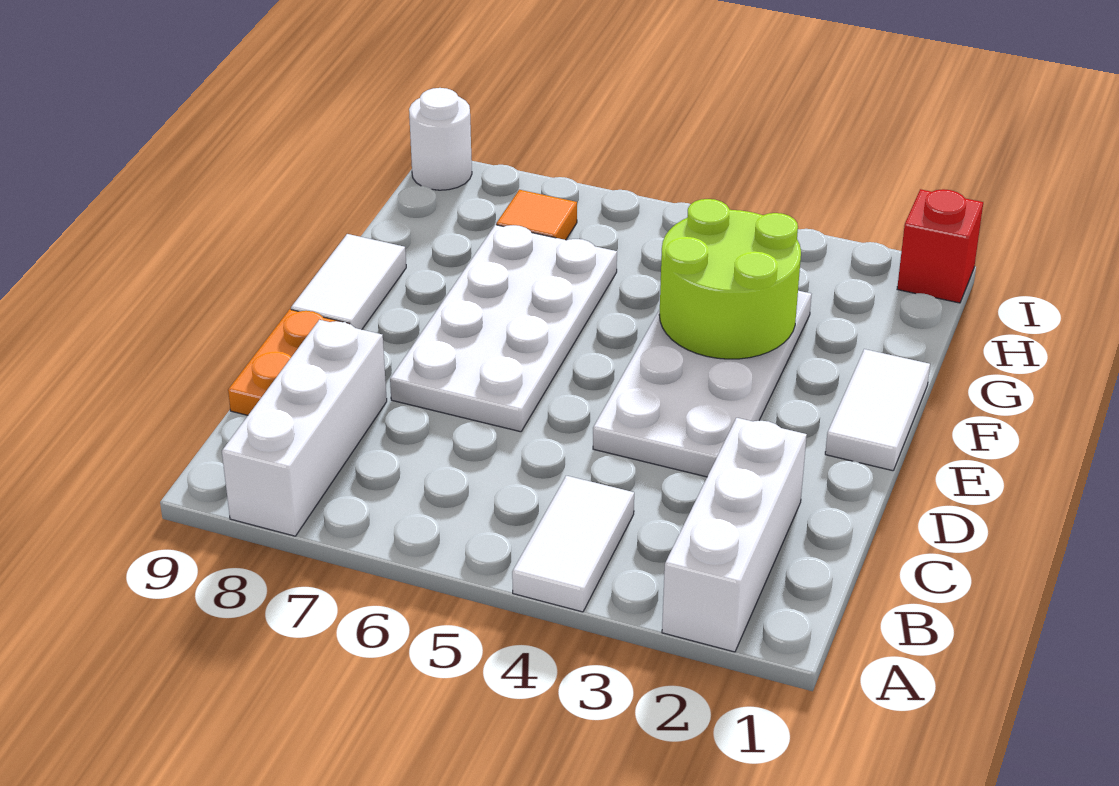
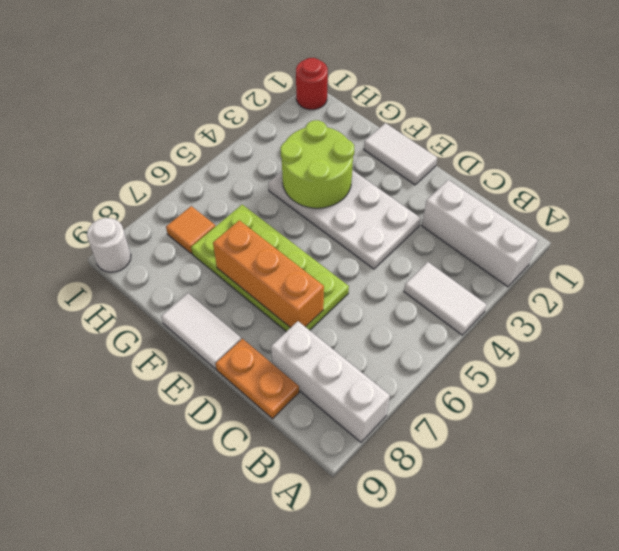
white 2x4 plate [390,225,617,432] -> lime 2x4 plate [191,205,349,332]
none -> orange 1x3 brick [213,220,324,328]
red 1x1 brick [897,189,983,303] -> red 1x1 round brick [296,58,328,110]

